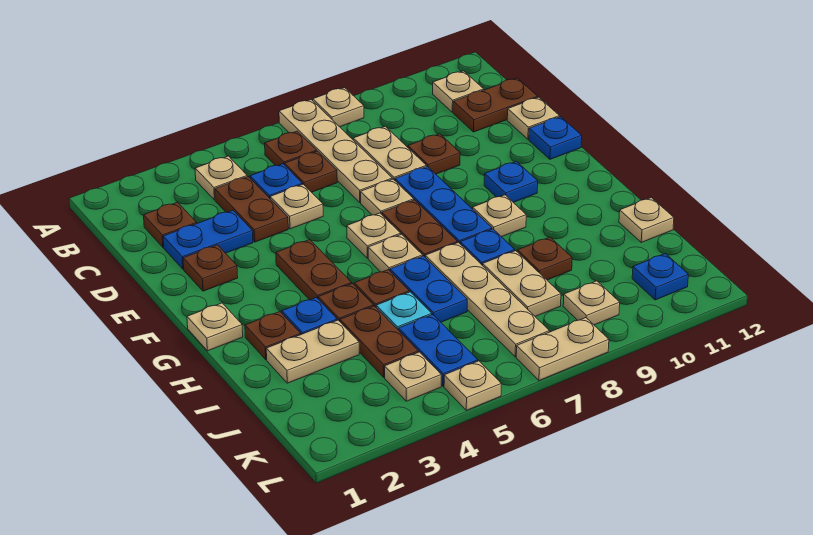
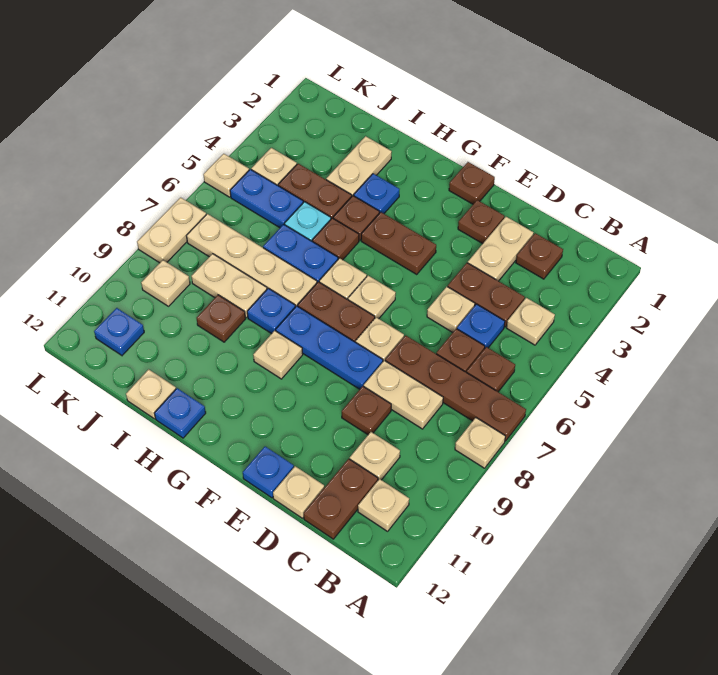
tan 1x4 plate [279,100,392,203] -> brown 1x4 plate [385,335,526,441]
blue 1x2 plate [163,210,253,269] -> tan 1x2 plate [468,217,534,281]
blue 1x1 plate [484,161,538,202] -> blue 1x1 plate moved to [154,388,206,438]
tan 1x1 plate [187,303,243,351] -> tan 1x1 plate moved to [350,432,400,480]
brown 1x1 plate [245,312,301,359] -> brown 1x1 plate moved to [449,162,495,204]

